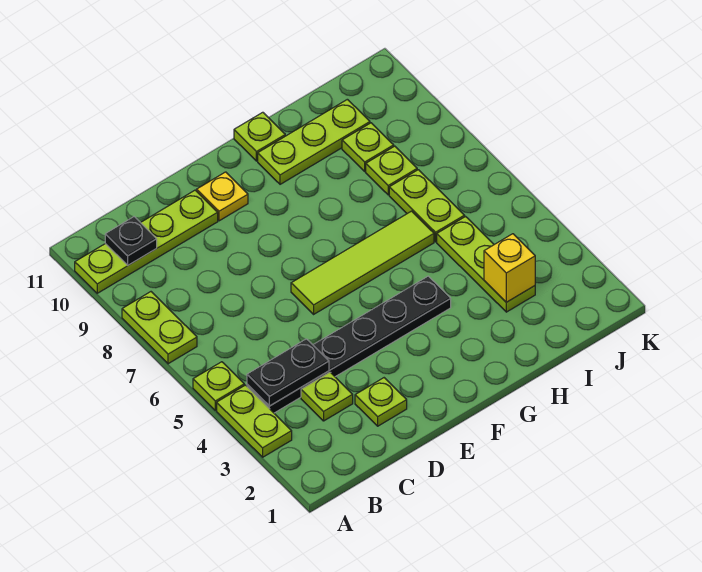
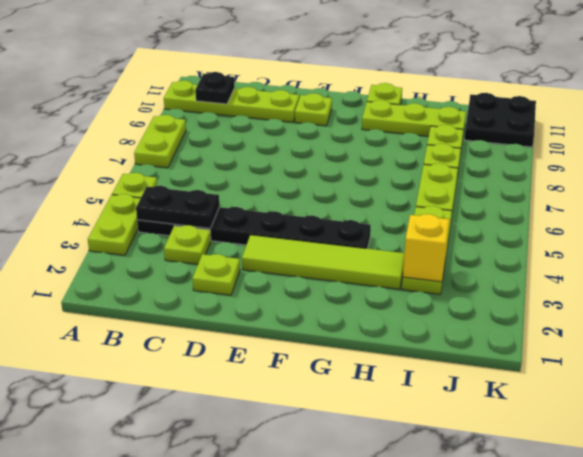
lime 1x4 tile [291,211,434,314] -> lime 1x4 tile moved to [242,235,404,289]
yellow 1x1 plate [197,172,248,221] -> lime 1x1 plate [295,93,332,126]
none -> black 2x2 plate [464,93,536,147]

